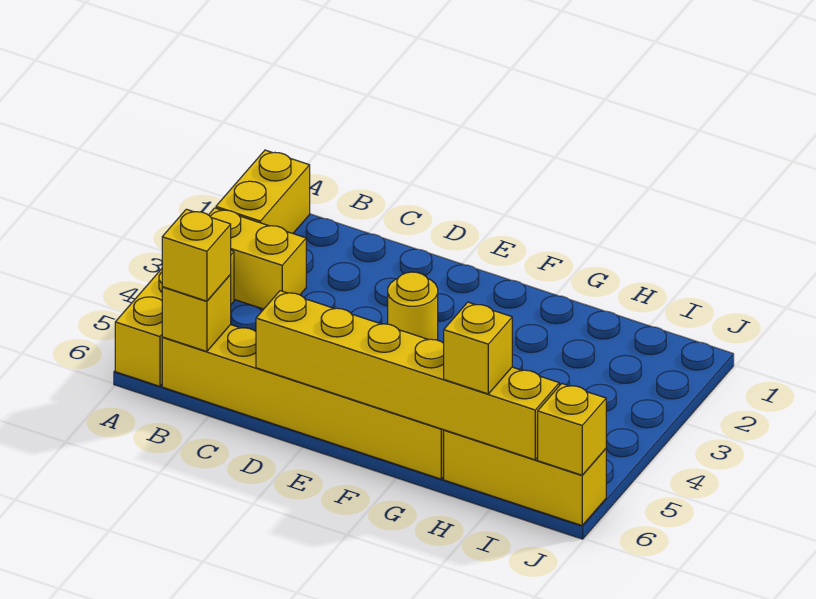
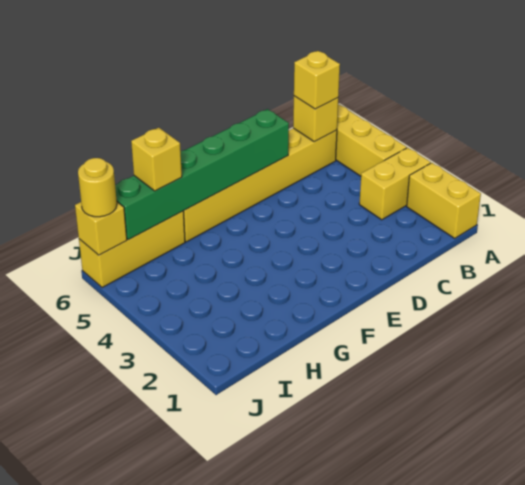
yellow 1x6 brick [256,291,559,460] -> green 1x6 brick [115,109,289,240]
yellow 1x1 round brick [388,272,438,340] -> yellow 1x1 round brick moved to [78,158,117,217]

